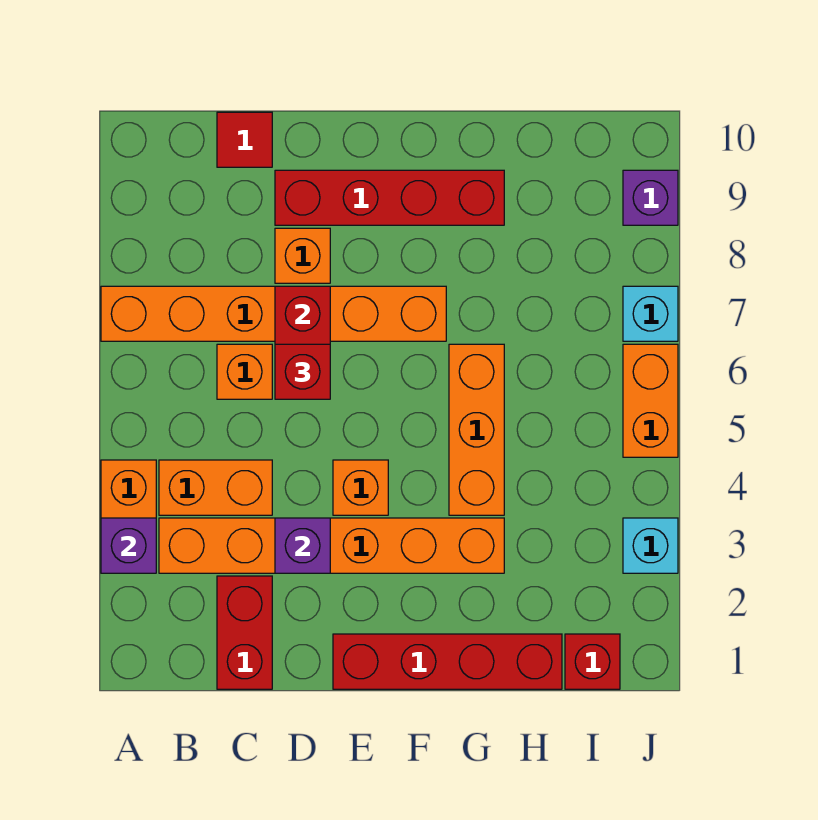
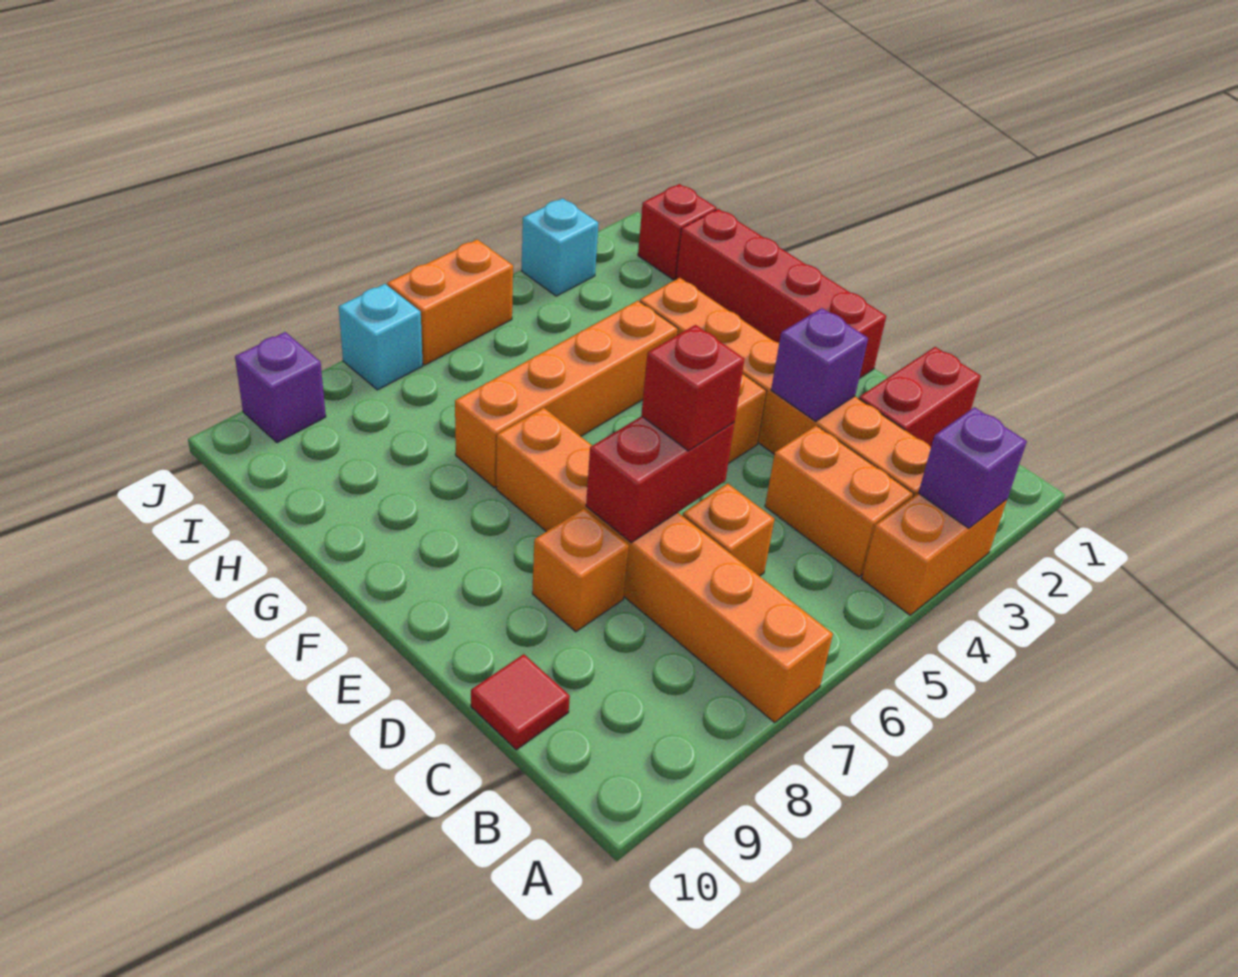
red 1x4 brick [275,170,504,225] -> none
orange 1x3 brick [449,344,504,515] -> orange 1x4 brick [455,301,678,488]

